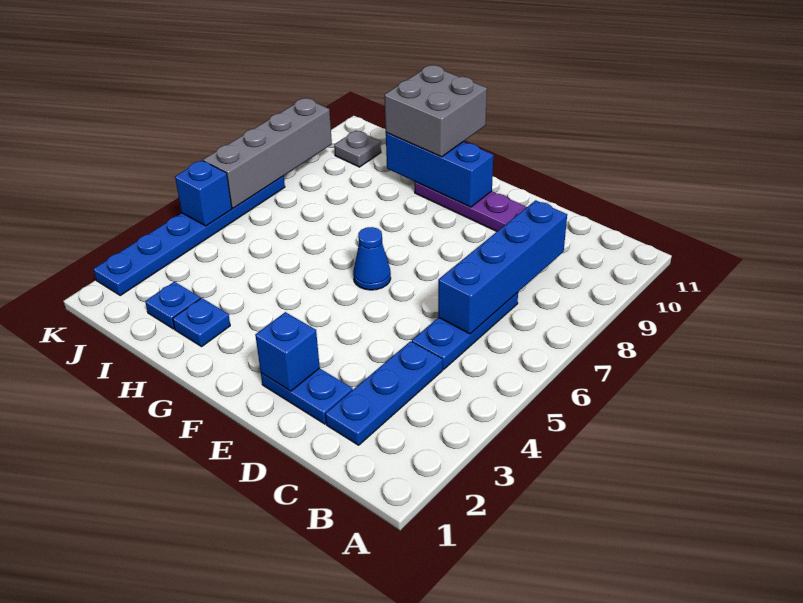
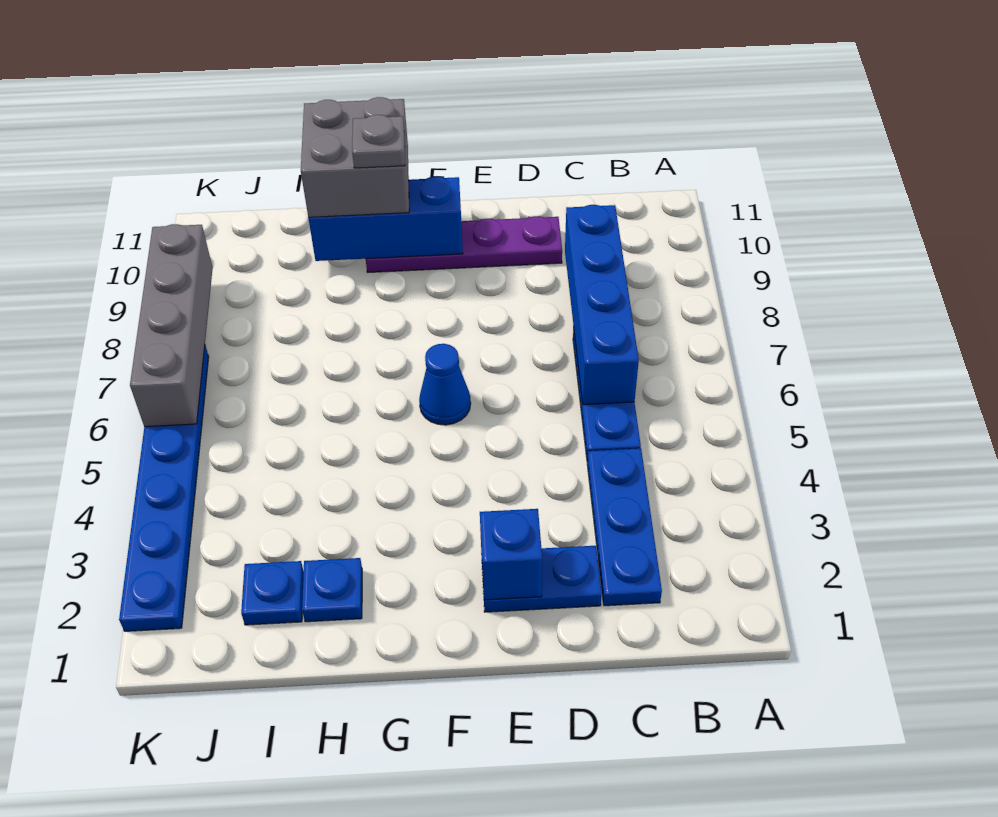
grey 1x1 plate [334,131,381,167] -> grey 1x1 plate moved to [352,115,405,168]
blue 1x1 brick [175,160,232,226] -> none

